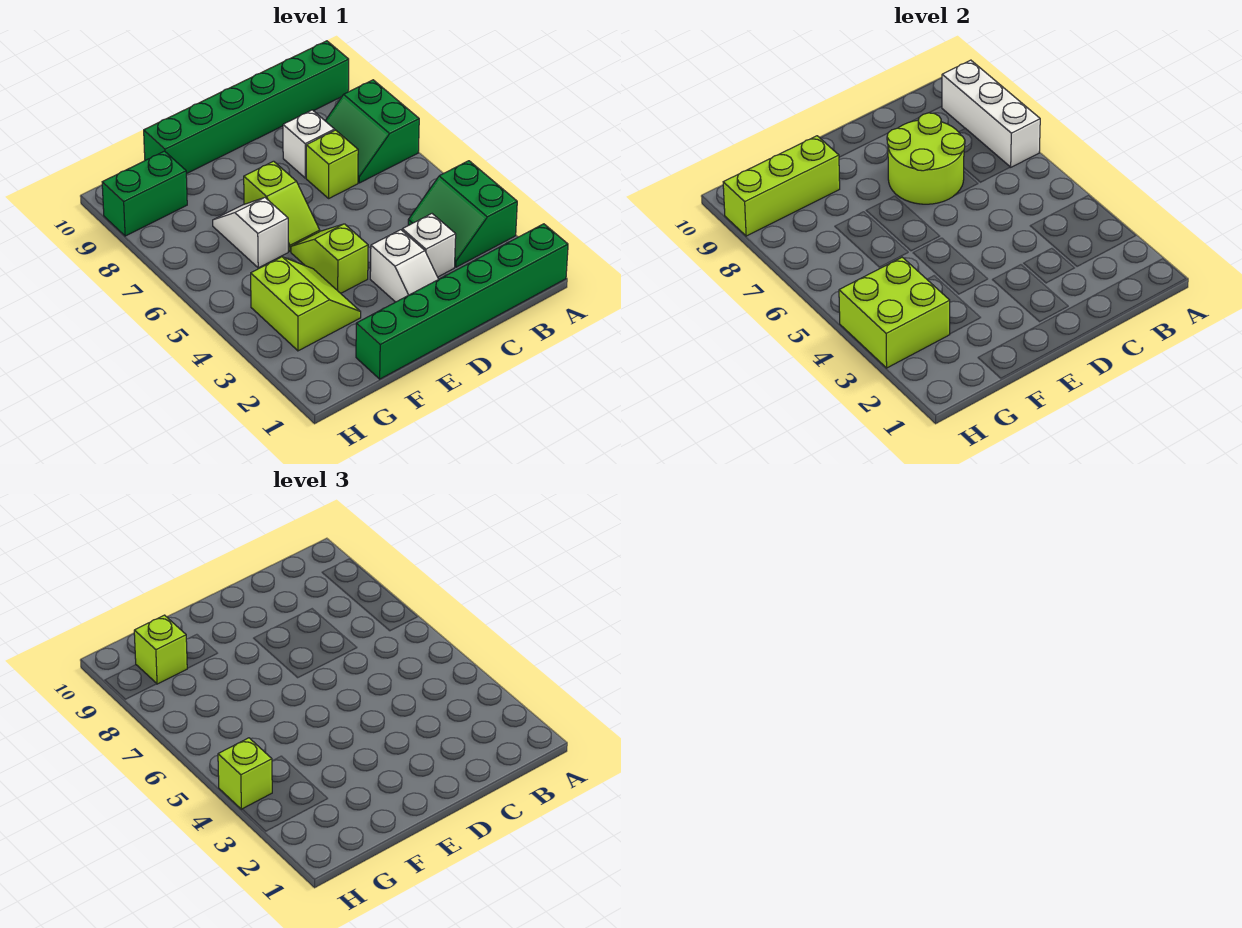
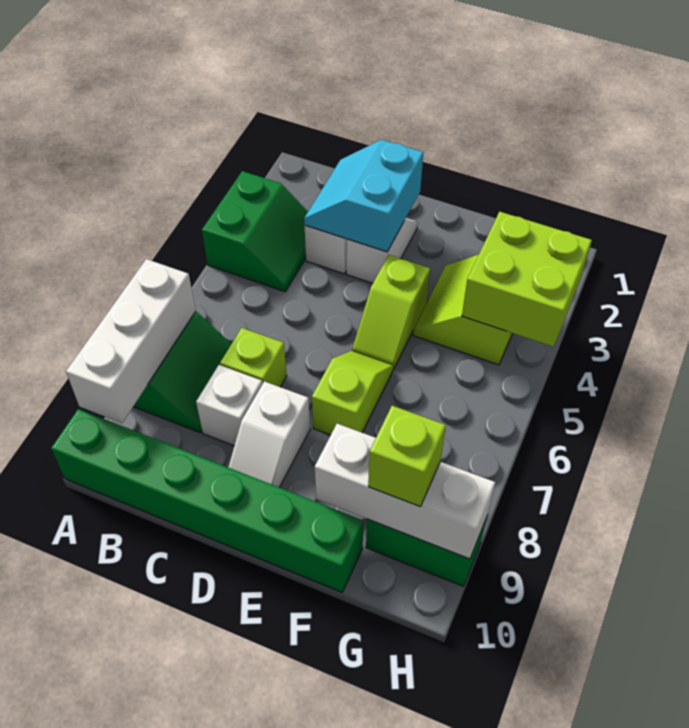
green 1x6 brick [356,224,568,379] -> none
none -> cyan 2x2 slope [304,140,423,252]
lime 2x2 round brick [887,113,965,204] -> none
white 1x2 slope [213,198,288,268] -> white 1x2 slope moved to [228,381,310,487]
lime 1x3 brick [723,136,840,236] -> white 1x3 brick [315,424,495,559]
lime 1x1 brick [218,738,272,809] -> none

